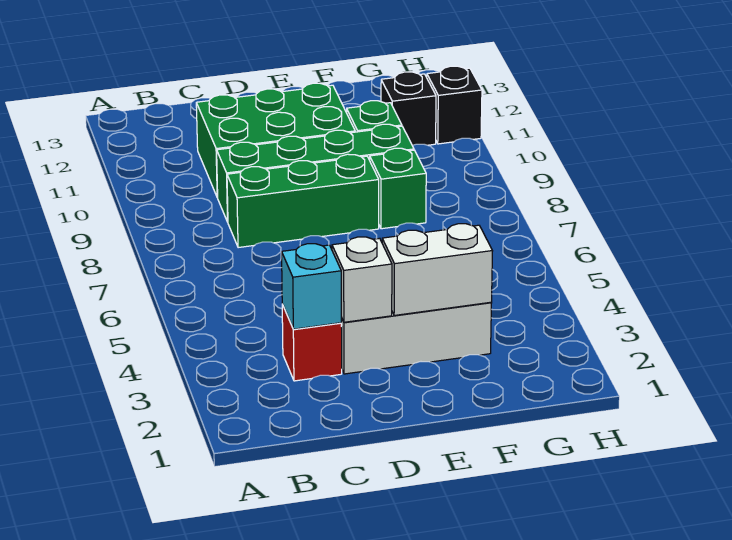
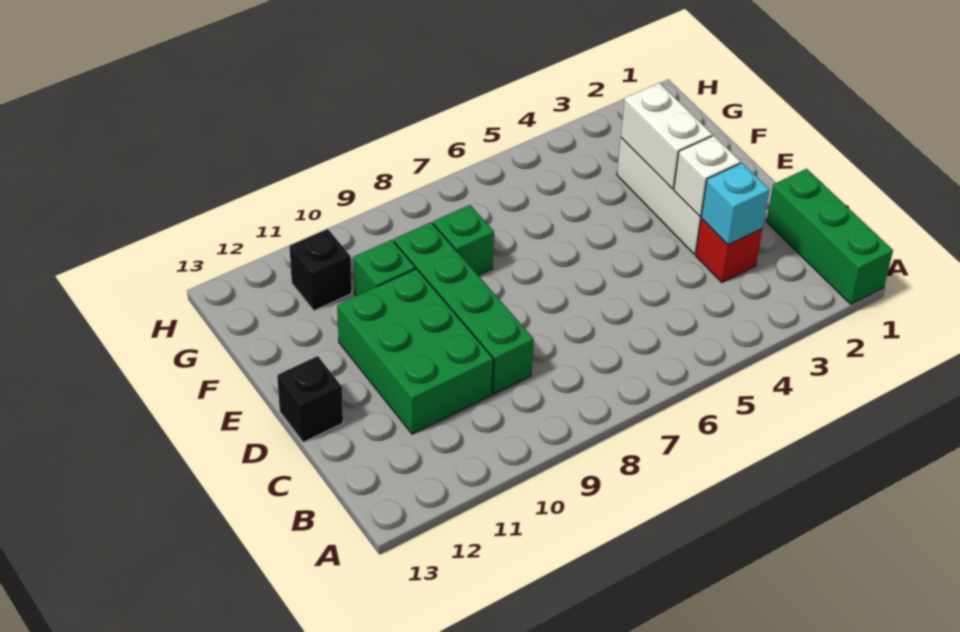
green 1x3 brick [227,154,379,248] -> green 1x3 brick moved to [766,169,893,304]
black 1x1 brick [427,66,482,144] -> black 1x1 brick moved to [277,356,343,442]

